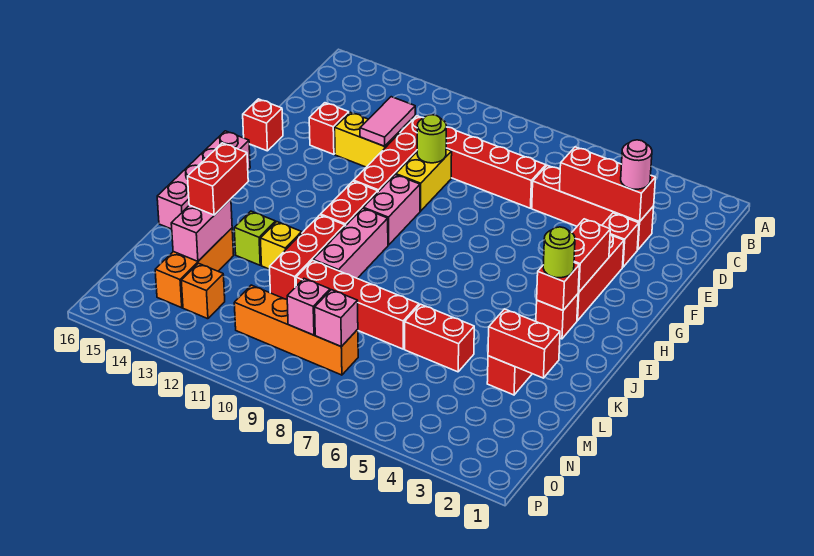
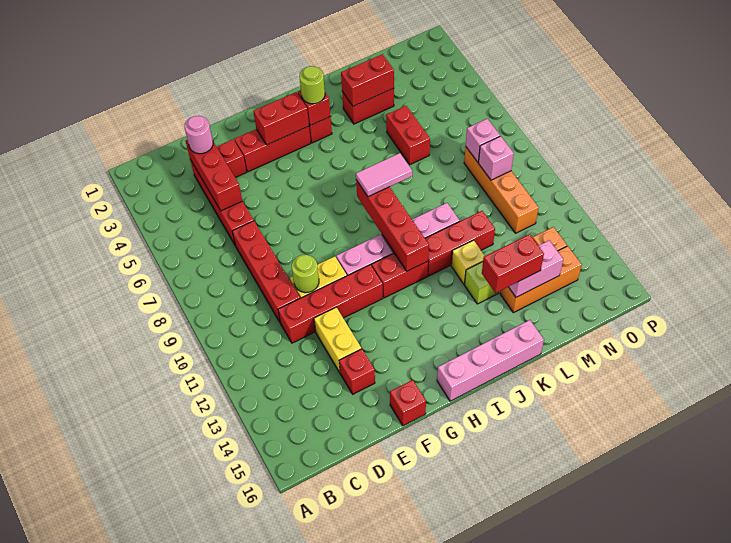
pink 1x2 tile [360,97,415,146] -> pink 1x2 tile moved to [356,153,412,197]
red 1x2 brick [488,309,560,378] -> red 1x2 brick turned to [341,54,394,106]
red 1x4 brick [296,260,419,349] -> red 1x4 brick moved to [356,180,429,271]

